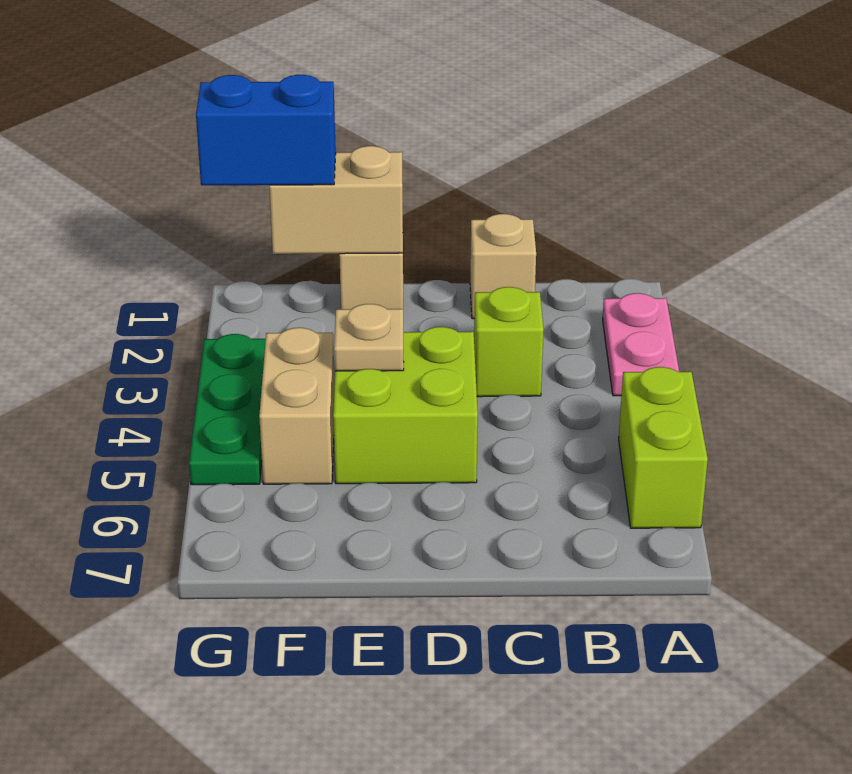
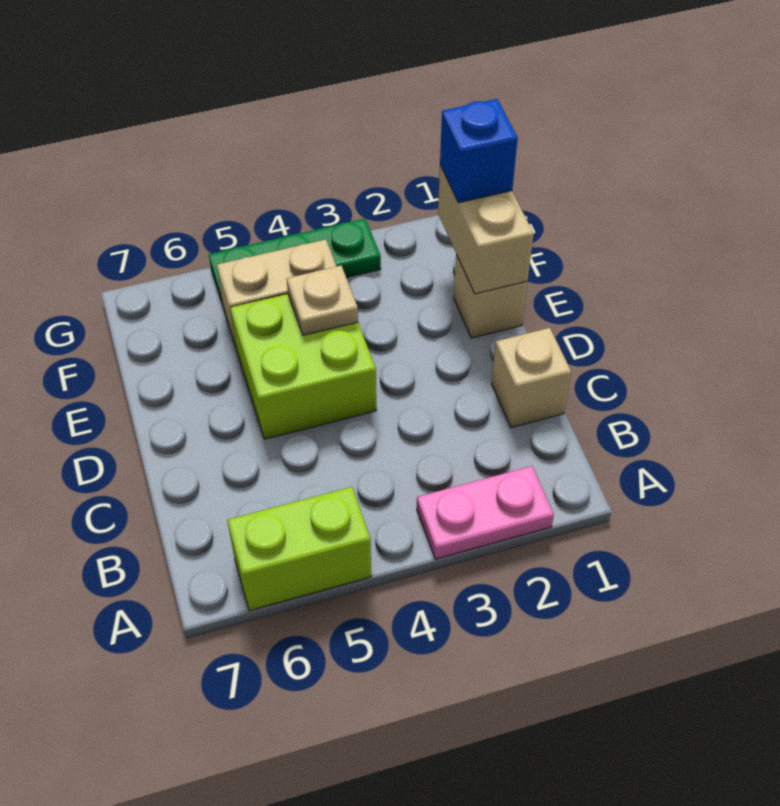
lime 1x1 brick [474,287,544,397] -> none
blue 1x2 brick [196,75,336,185] -> blue 1x1 brick [440,99,518,203]

